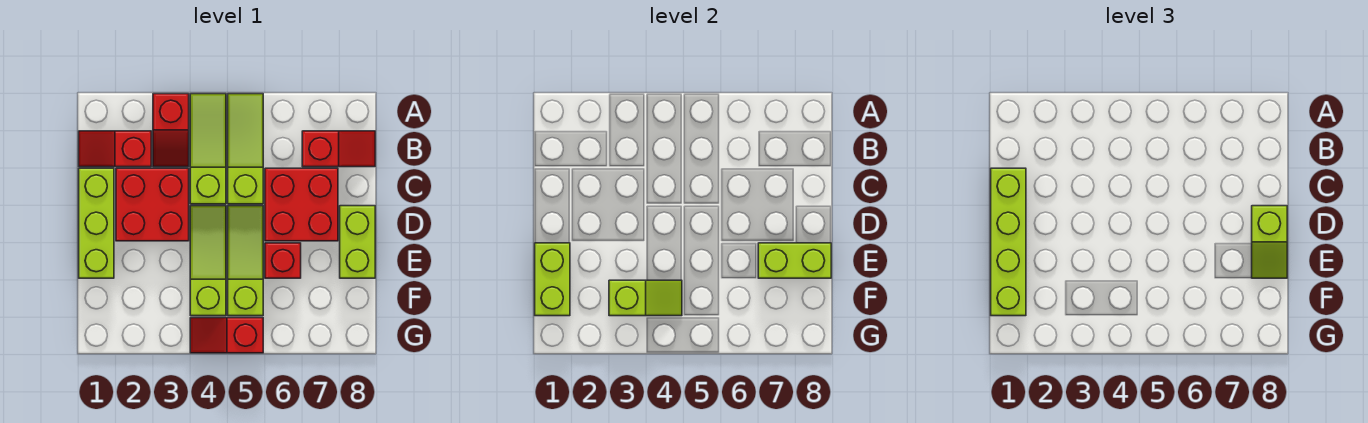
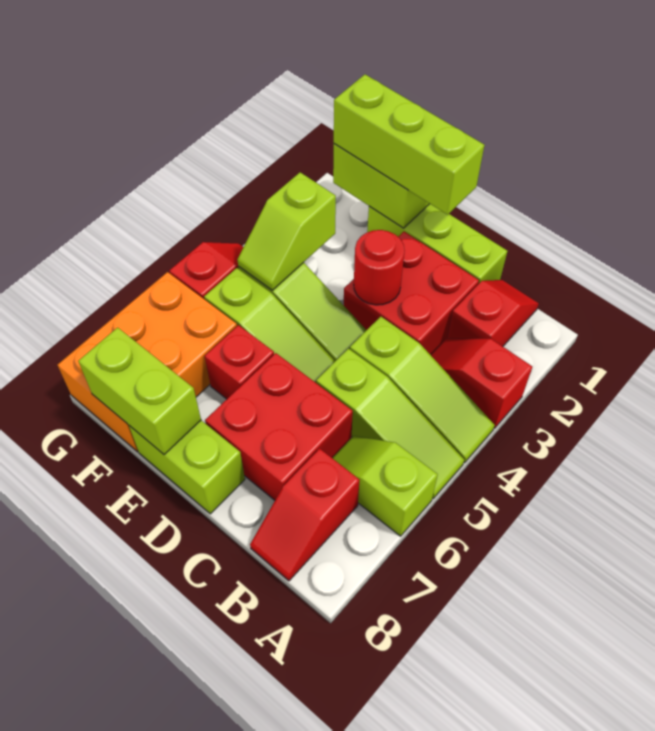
lime 1x4 brick [991,168,1026,316] -> lime 1x3 brick [334,75,484,215]
none -> red 1x1 round brick [354,230,405,305]
lime 1x2 slope [1252,206,1287,278] -> lime 1x2 slope moved to [333,436,438,536]
lime 1x2 brick [758,243,831,278] -> lime 1x2 brick turned to [78,327,201,455]
none -> orange 2x3 brick [58,272,237,452]

